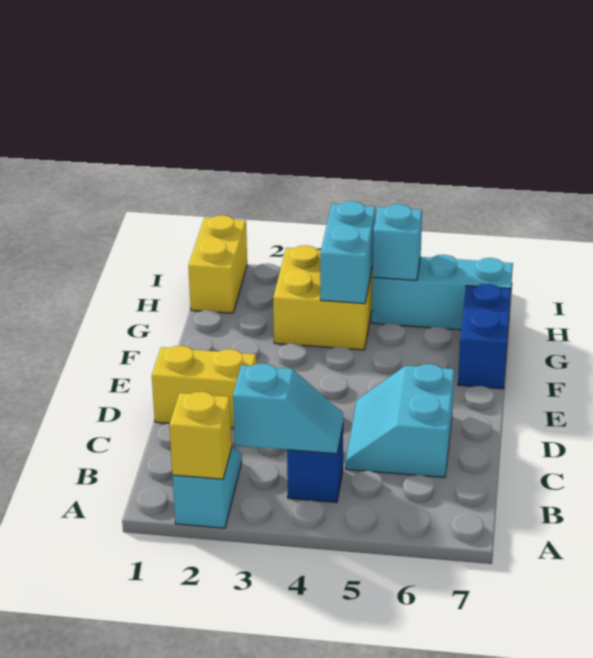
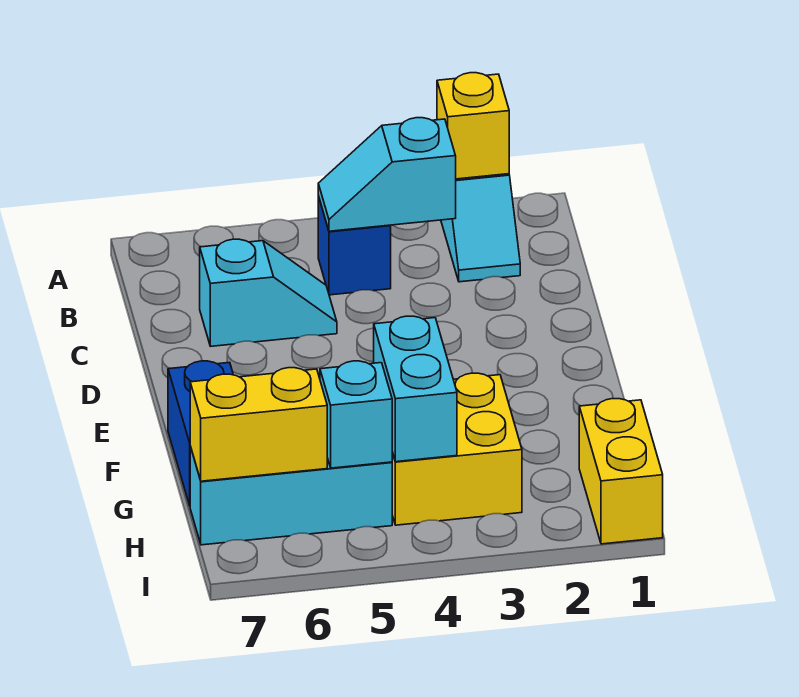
cyan 2x2 slope [346,364,455,478] -> cyan 1x2 slope [200,239,337,346]
yellow 1x2 brick [152,346,256,428] -> yellow 1x2 brick moved to [190,368,327,481]

